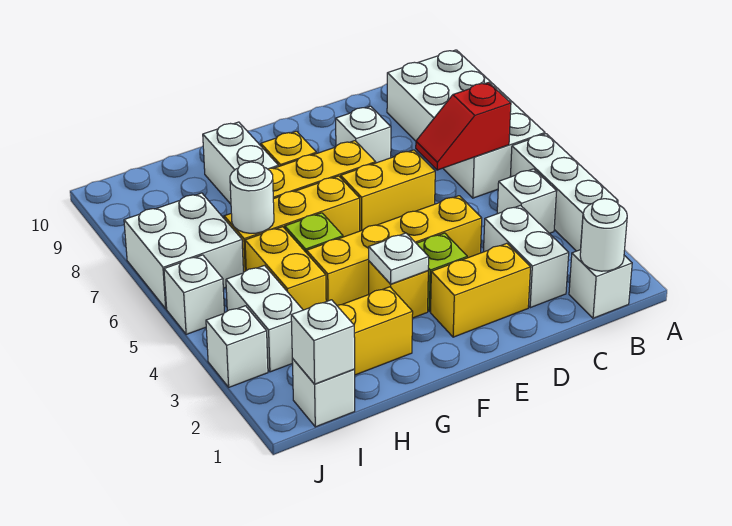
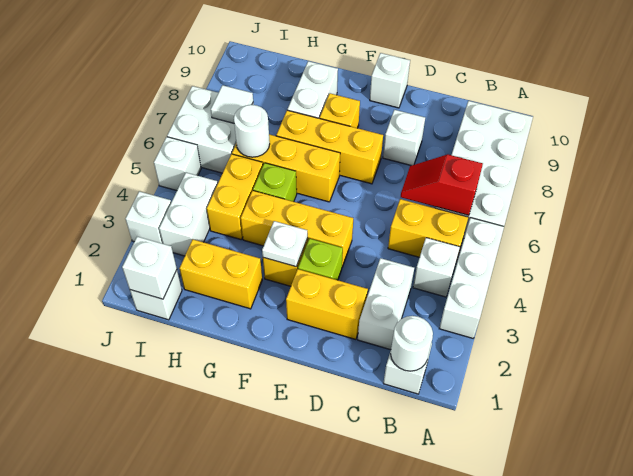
yellow 1x4 brick [307,196,482,305] -> yellow 1x3 brick [241,191,353,267]
yellow 1x2 brick [341,150,435,231] -> yellow 1x2 brick moved to [388,199,468,262]
none -> white 1x1 brick [370,53,410,108]
none -> white 1x1 tile [211,85,253,123]

